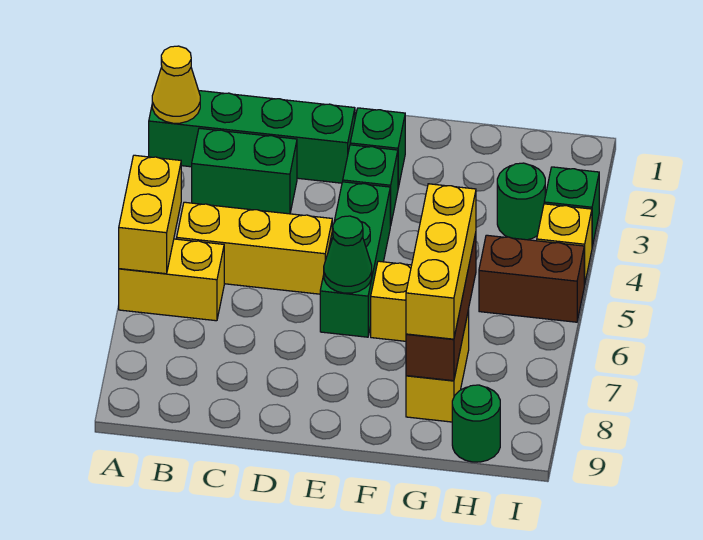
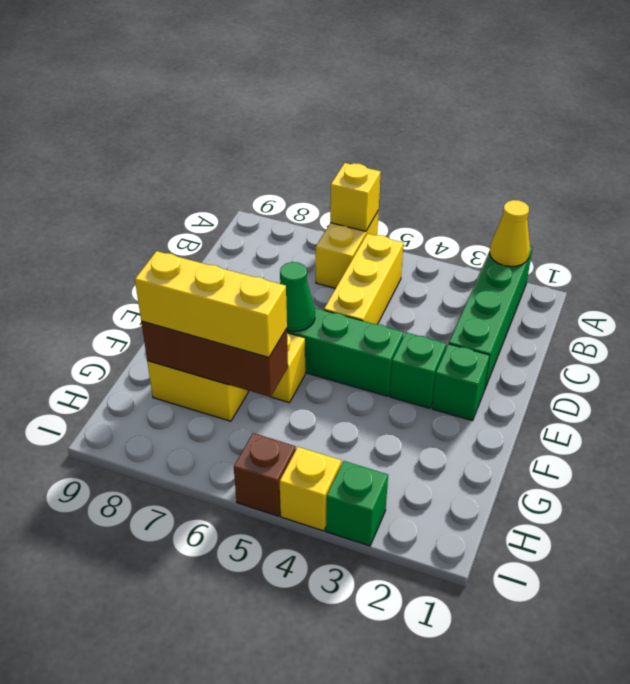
yellow 1x2 brick [119,155,181,274] -> yellow 1x1 brick [330,163,381,231]
green 1x2 brick [192,128,297,214] -> none
green 1x1 round brick [497,163,545,240] -> none
brown 1x2 brick [479,235,584,322] -> brown 1x1 brick [234,433,296,516]
green 1x1 round brick [452,385,500,462] -> none

